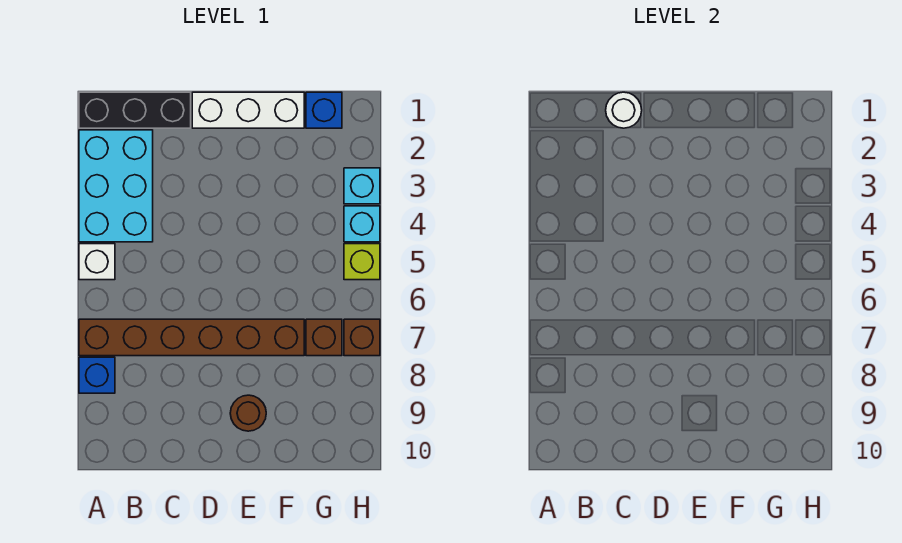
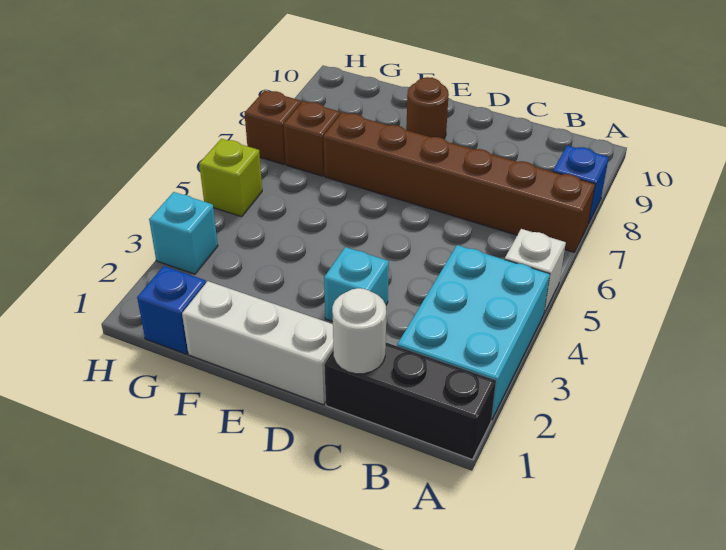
cyan 1x1 brick [344,206,380,242] -> cyan 1x1 brick moved to [324,247,389,322]

